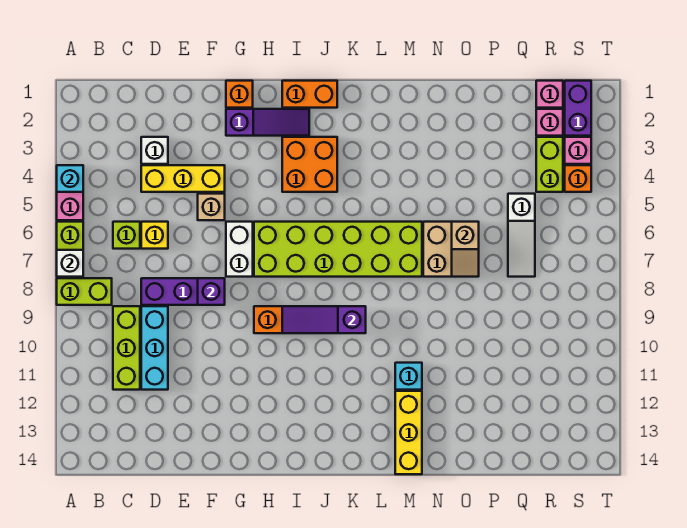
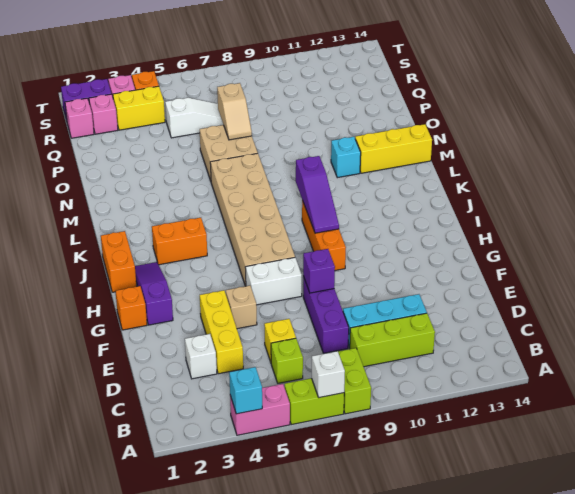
lime 2x6 brick [254,222,422,277] -> tan 2x6 brick [210,153,295,286]
orange 2x2 brick [282,137,337,192] -> orange 1x2 brick [152,218,207,265]
tan 1x2 slope [452,222,479,277] -> tan 1x2 slope turned to [217,83,252,140]
lime 1x2 brick [536,137,563,192] -> yellow 1x2 brick [113,86,165,130]

